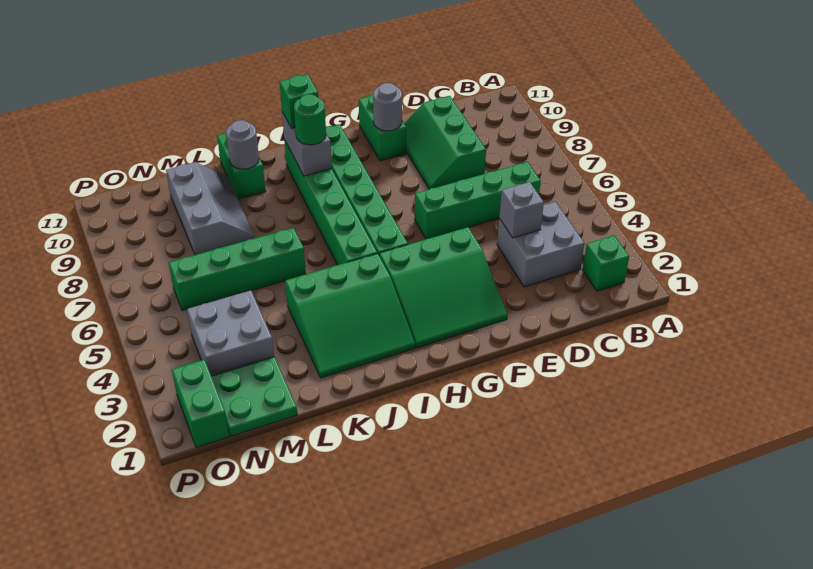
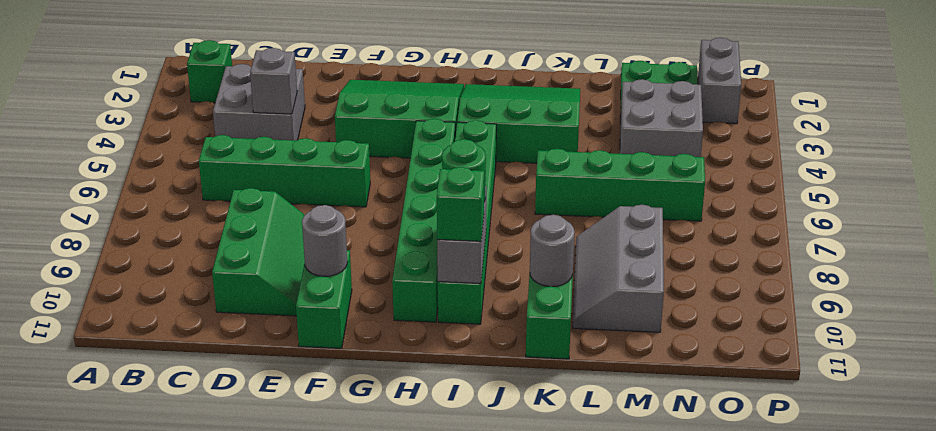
green 1x2 brick [172,359,229,448] -> grey 1x2 brick [698,38,741,124]

